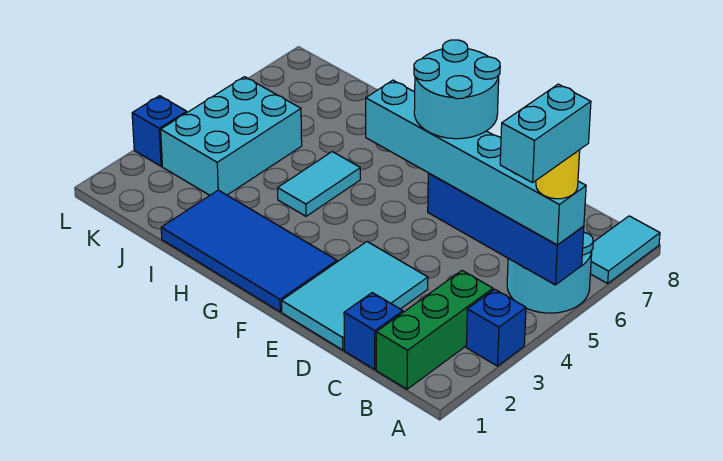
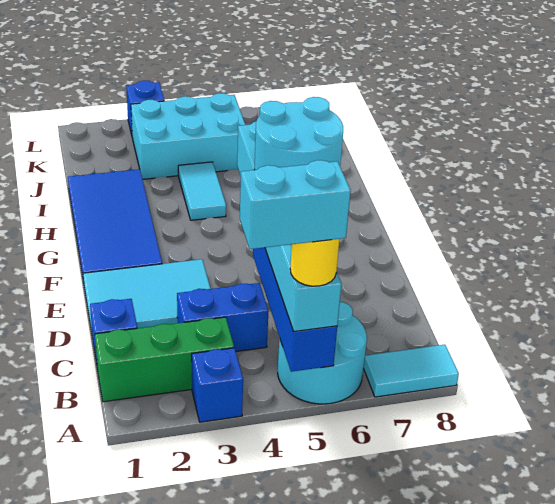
none -> blue 1x2 brick [177,283,269,351]
cyan 1x2 tile [278,152,360,216] -> cyan 1x2 tile turned to [178,162,226,220]

